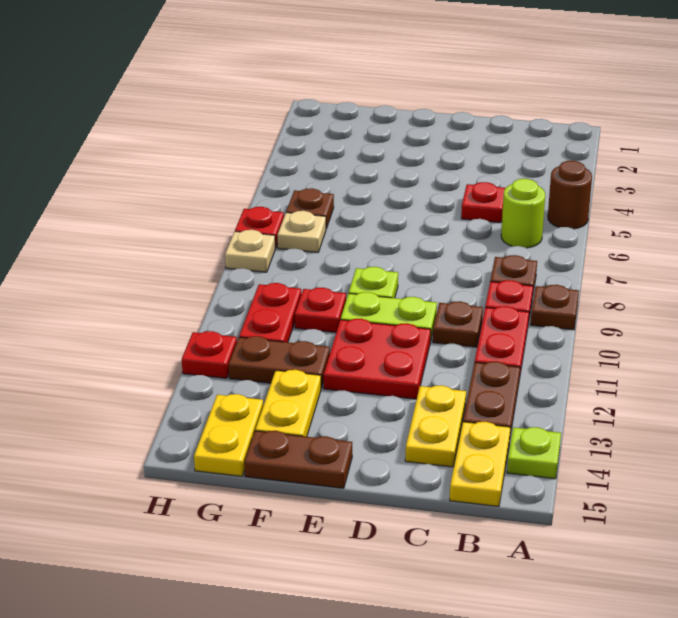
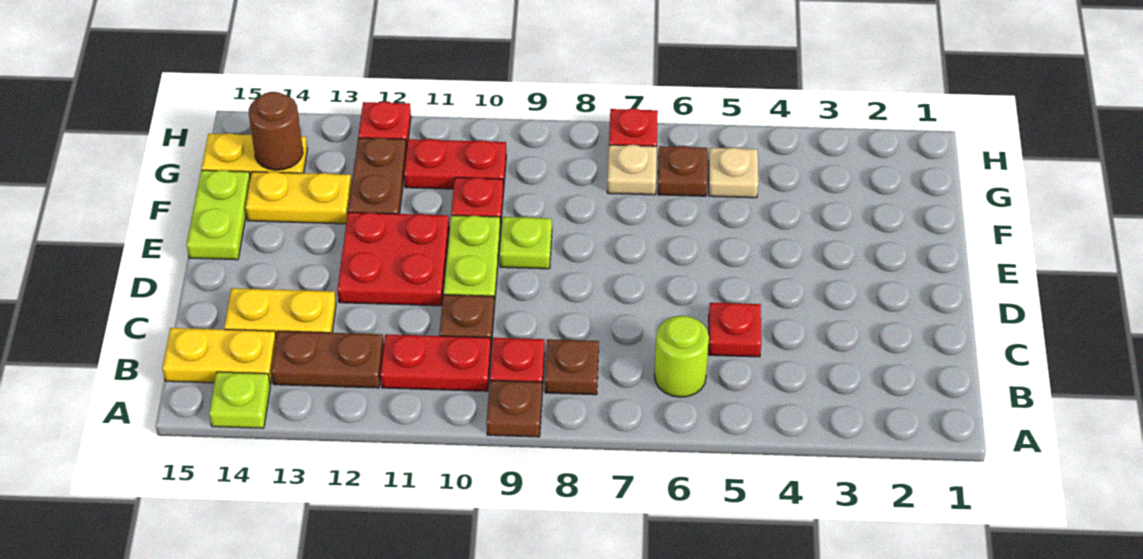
brown 1x1 round brick [548,161,592,229] -> brown 1x1 round brick moved to [249,92,303,170]
brown 1x2 plate [244,431,352,488] -> lime 1x2 plate [187,170,250,260]
tan 1x1 plate [225,230,275,272] -> tan 1x1 plate moved to [709,148,758,198]

